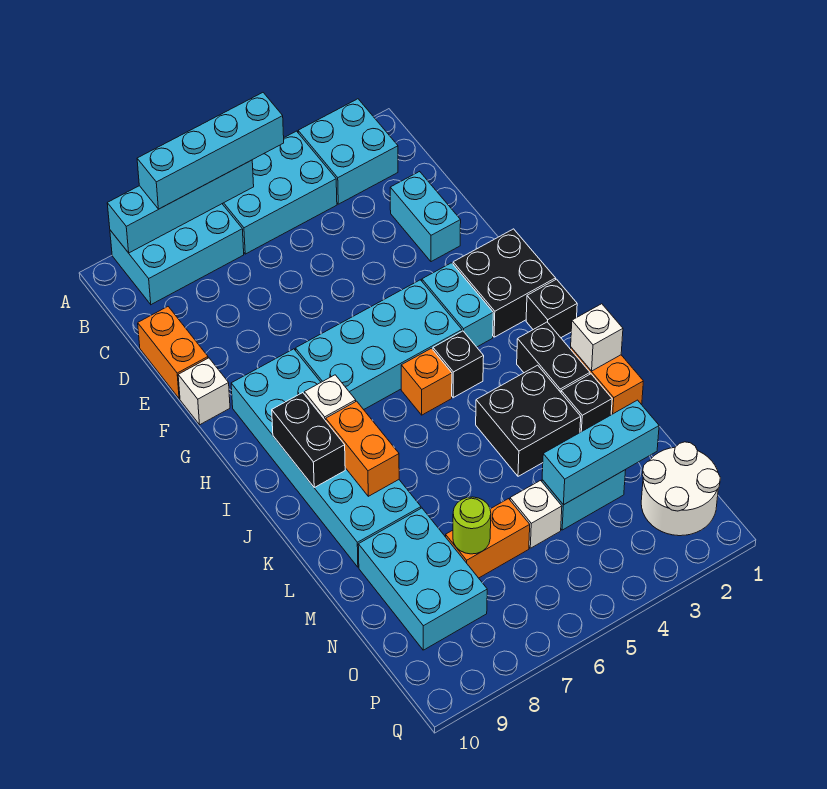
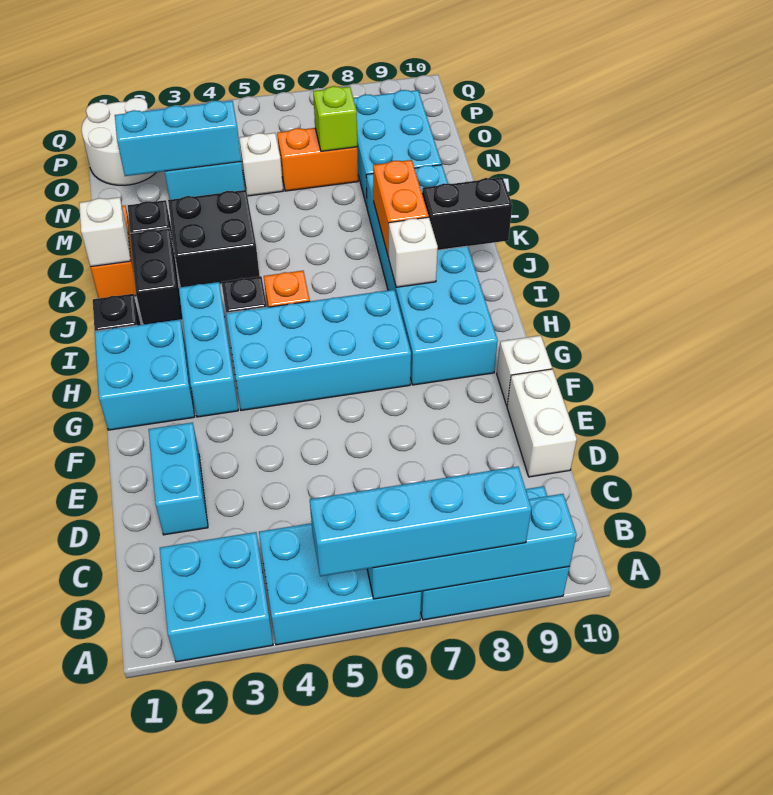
orange 1x2 brick [138,307,208,399] -> white 1x2 brick [507,369,577,477]
black 2x2 brick [453,229,556,337] -> cyan 2x2 brick [95,320,195,430]
cyan 1x2 brick [422,263,493,347] -> cyan 1x3 brick [179,282,238,417]
black 1x2 brick [272,393,345,488] -> black 1x2 brick turned to [422,177,512,250]
lime 1x1 round brick [453,497,491,554] -> lime 1x1 brick [313,86,357,151]

